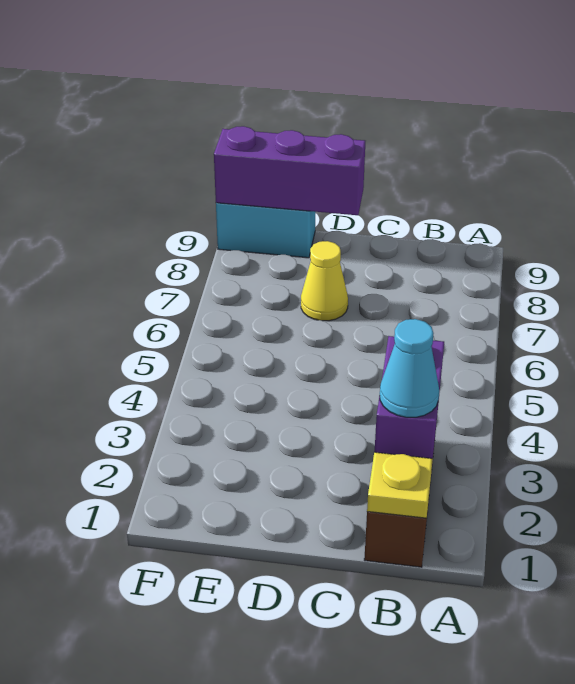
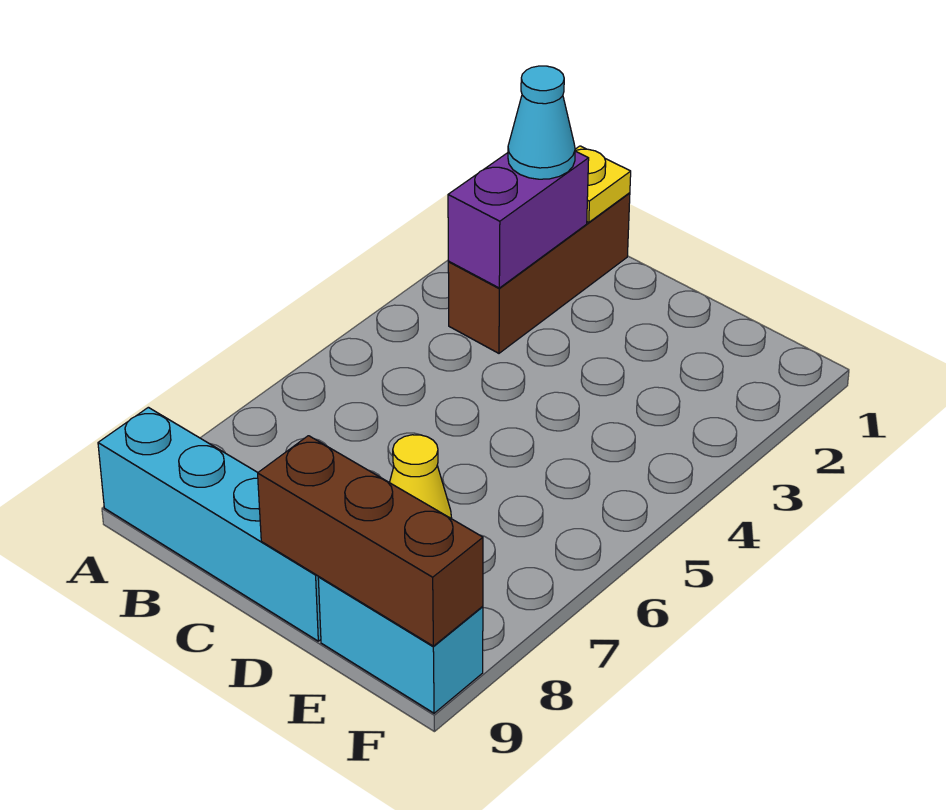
none -> cyan 1x4 brick [98,407,321,641]
purple 1x3 brick [214,126,365,215] -> brown 1x3 brick [258,436,483,646]

